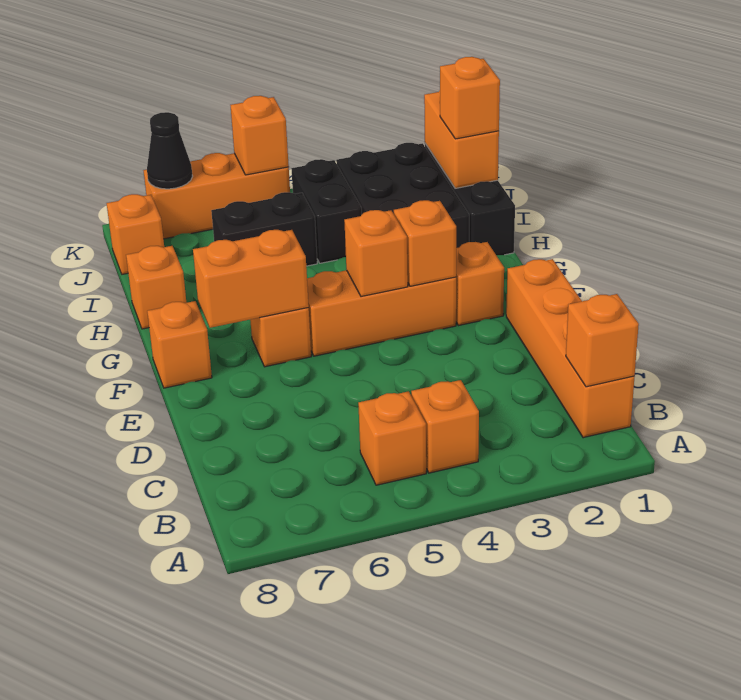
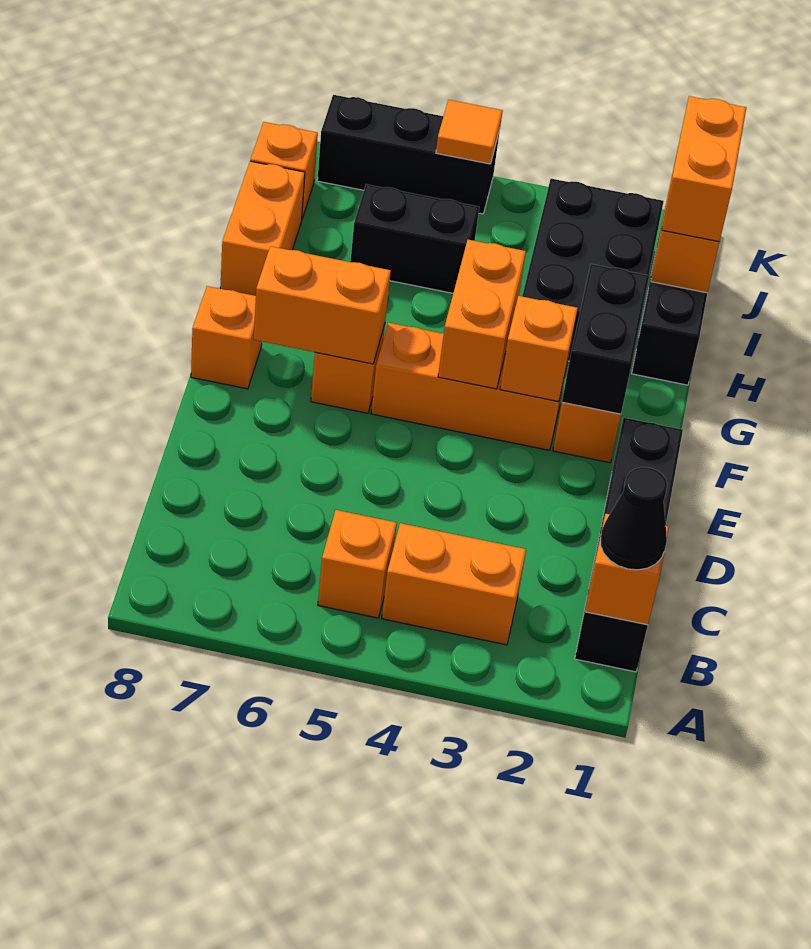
orange 1x4 brick [506,259,634,438] -> black 1x4 brick [575,418,683,672]
orange 1x1 brick [411,380,479,473] -> orange 1x2 brick [382,523,526,645]
orange 1x1 brick [344,210,408,297] -> orange 1x2 brick [438,240,526,389]
orange 1x1 brick [126,246,186,329] -> orange 1x2 brick [220,161,305,296]
orange 1x1 brick [440,57,500,139] -> orange 1x2 brick [662,96,746,242]
black 1x2 brick [291,159,362,263] -> black 1x2 brick moved to [562,264,649,414]
orange 1x3 brick [143,153,290,239] -> black 1x3 brick [317,95,500,214]
orange 1x1 brick [230,96,289,175] -> orange 1x1 tile [436,100,503,164]
black 1x1 cone [147,112,193,189] -> black 1x1 cone moved to [601,467,667,570]

